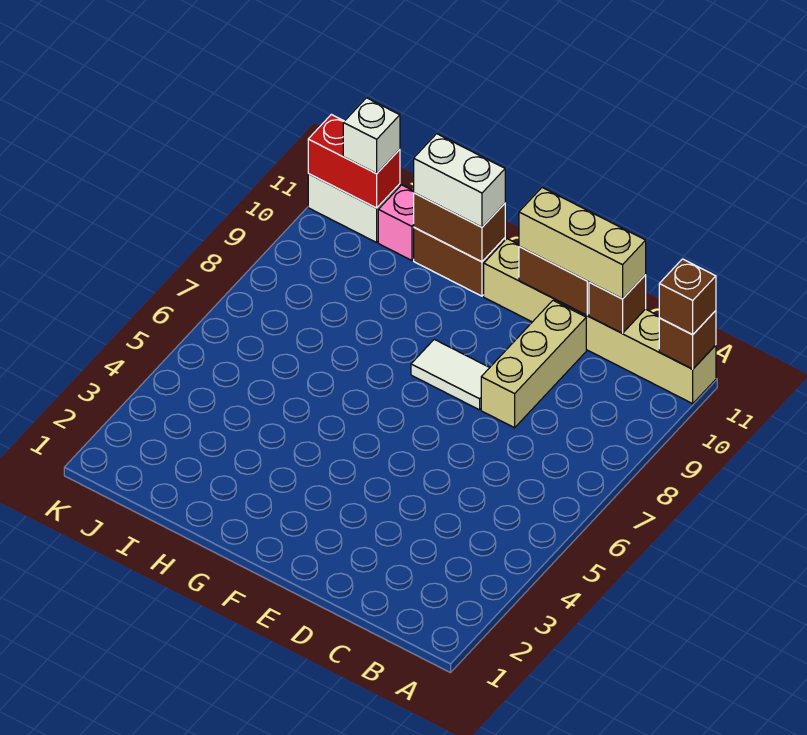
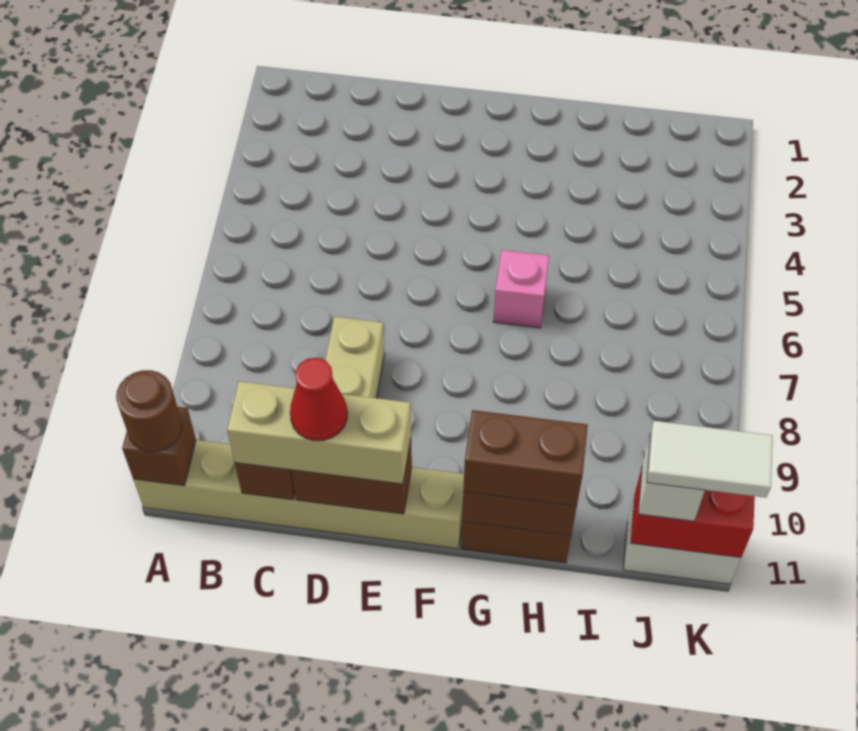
brown 1x1 brick [659,259,716,335] -> brown 1x1 round brick [116,370,182,452]
none -> red 1x1 cone [290,358,347,441]
white 1x2 tile [411,339,490,410] -> white 1x2 tile moved to [647,421,773,498]
white 1x2 brick [414,134,505,227] -> brown 1x2 brick [463,410,588,506]
pink 1x1 brick [378,185,414,260] -> pink 1x1 brick moved to [493,250,549,328]

